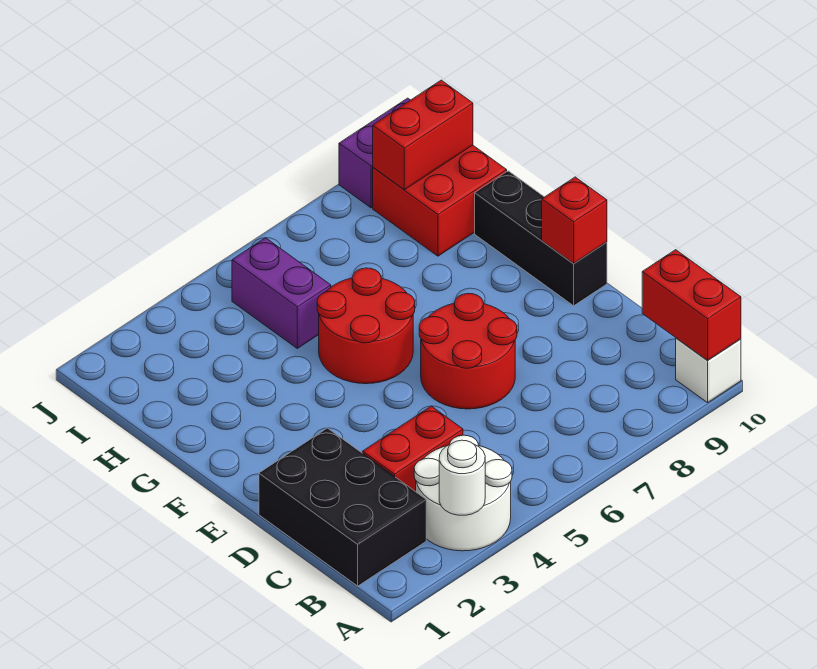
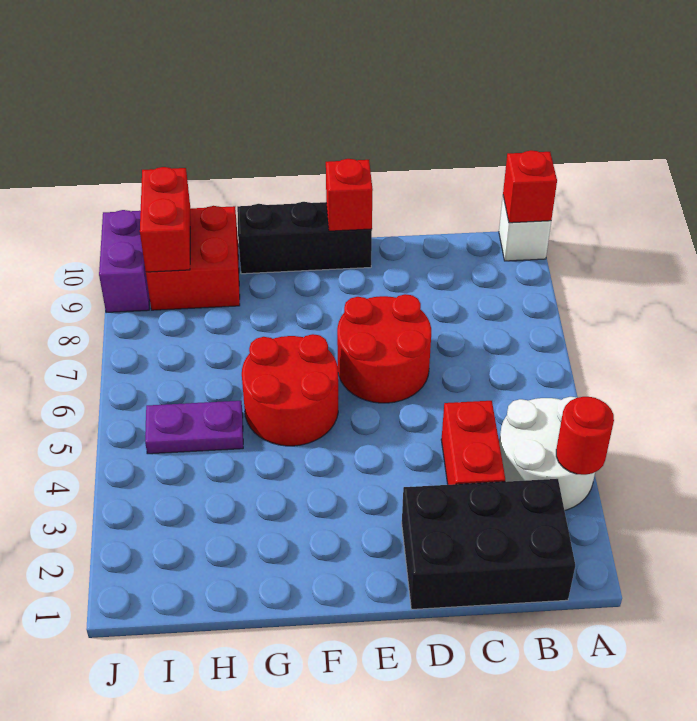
white 1x1 round brick [439,440,485,515] -> red 1x1 round brick [556,397,614,475]
red 1x2 brick [642,250,741,360] -> red 1x1 brick [503,150,557,223]
purple 1x2 brick [232,238,331,348] -> purple 1x2 plate [145,401,243,454]

